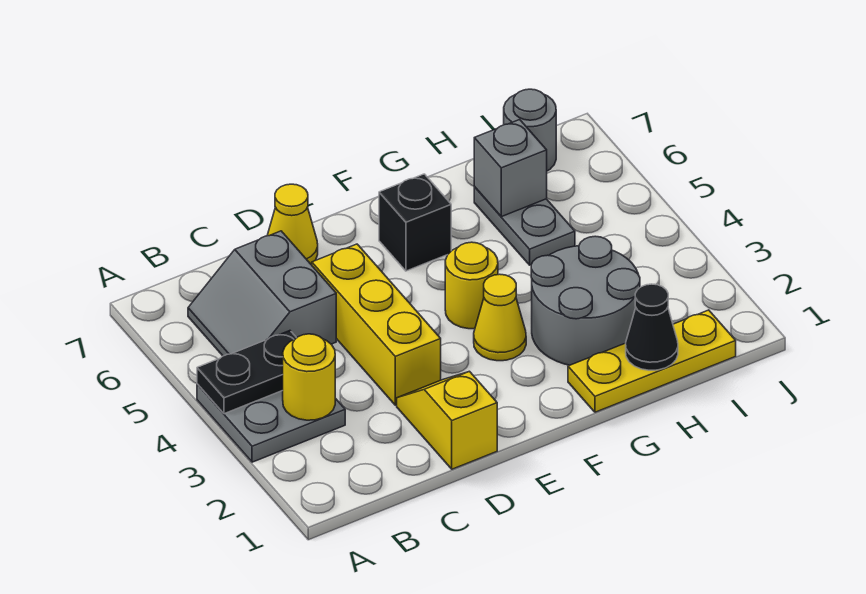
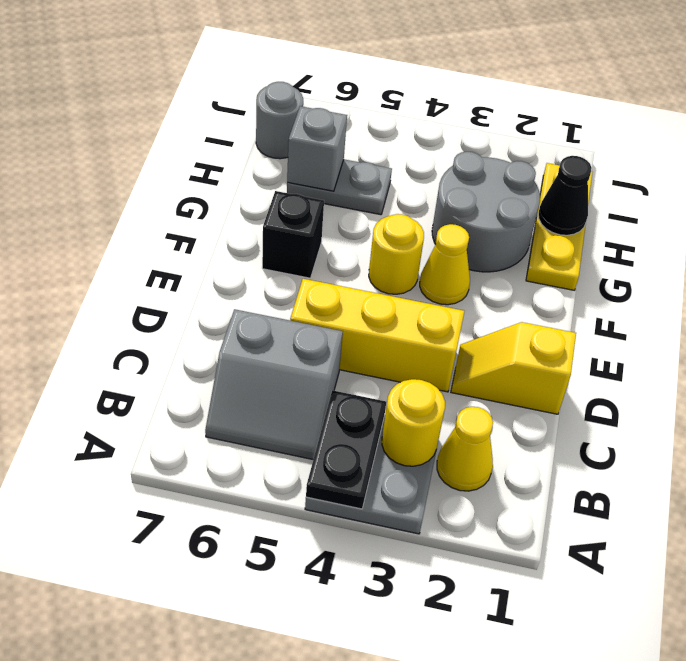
yellow 1x1 cone [267,184,318,264] -> yellow 1x1 cone moved to [437,407,493,491]

